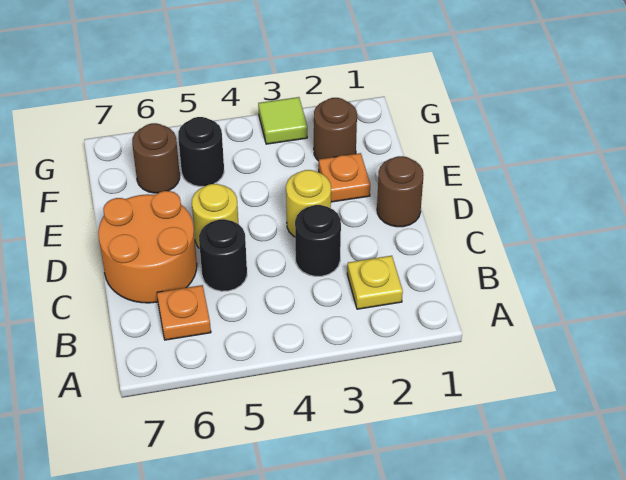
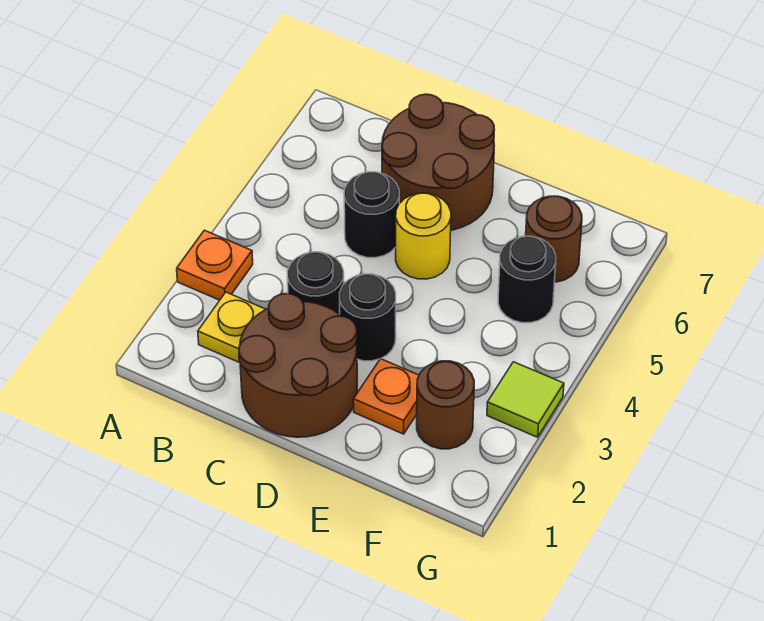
orange 1x1 plate [157,285,211,340] -> orange 1x1 plate moved to [177,230,253,300]
orange 2x2 round brick [98,191,197,303] -> brown 2x2 round brick [382,94,494,230]
brown 1x1 round brick [377,156,423,227] -> brown 2x2 round brick [239,294,357,437]
yellow 1x1 round brick [286,170,331,237] -> black 1x1 round brick [340,274,396,361]

